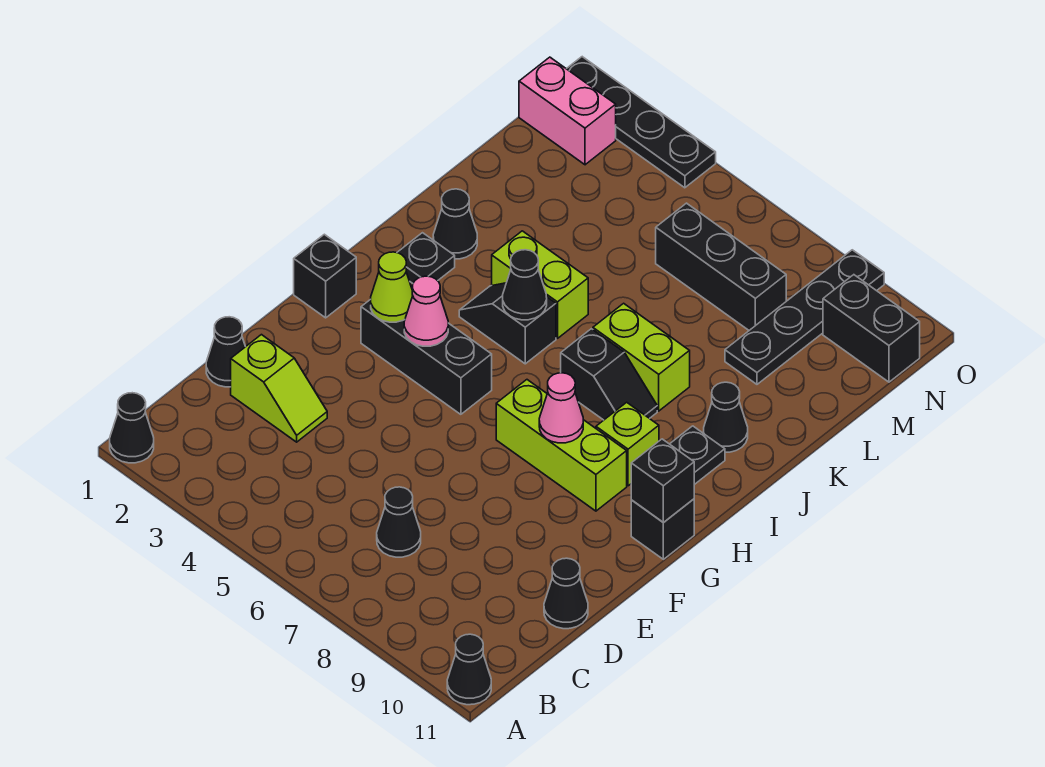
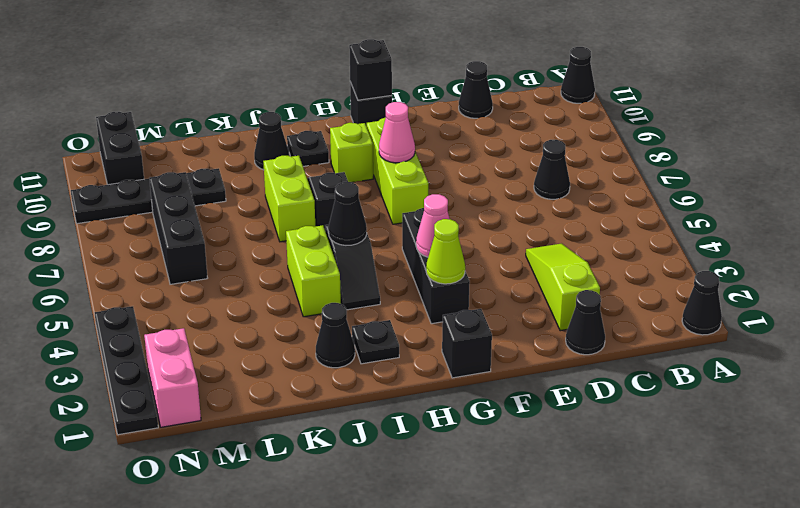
lime 1x2 slope [231,335,327,442] -> lime 1x3 slope [526,244,600,331]

